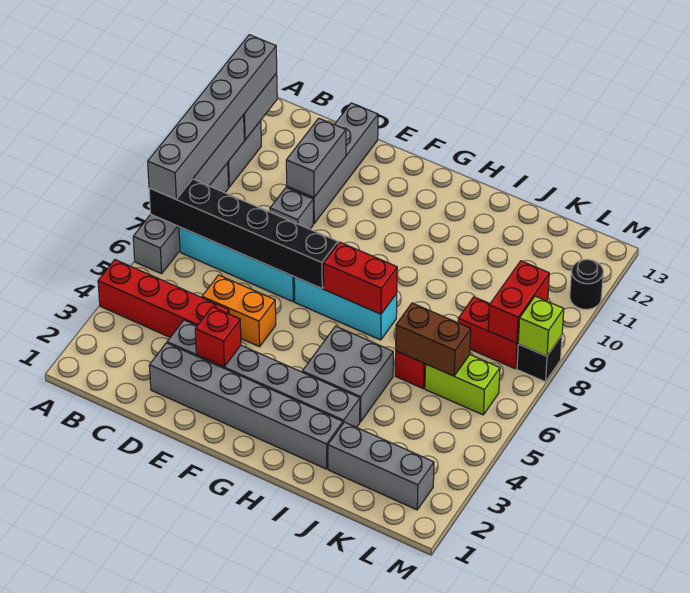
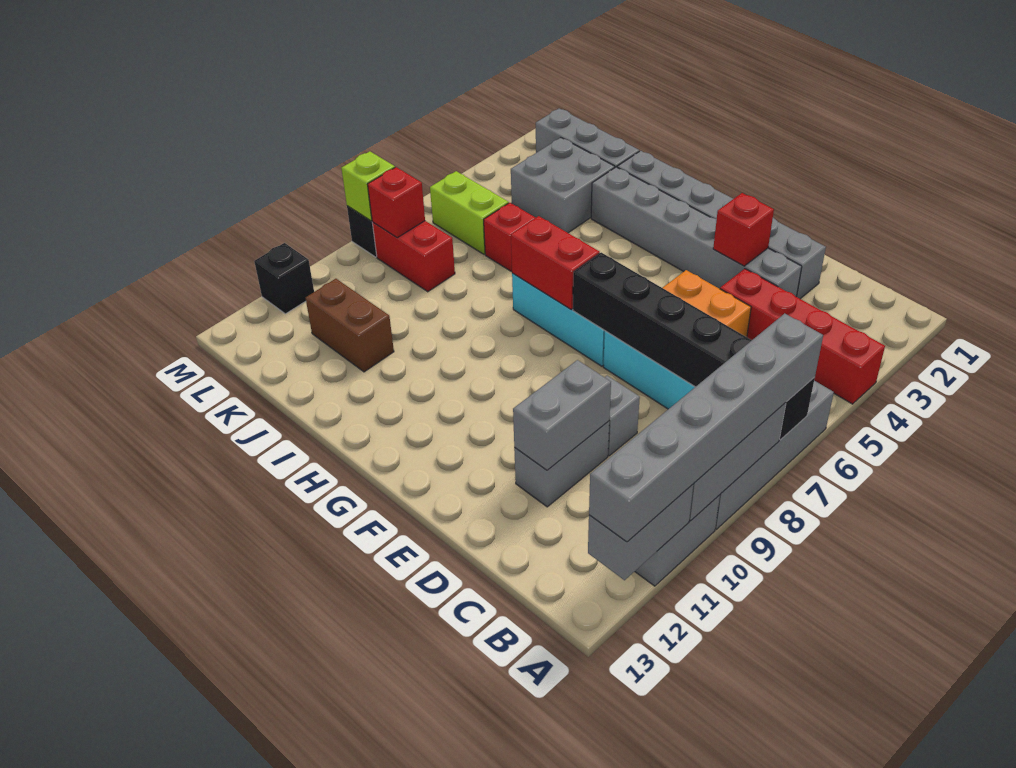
grey 1x4 brick [287,103,378,223] -> grey 1x2 brick [514,421,609,507]
grey 2x2 brick [302,326,393,422] -> grey 2x2 brick moved to [511,138,615,233]
brown 1x2 brick [396,303,471,376] -> brown 1x2 brick moved to [306,279,394,372]
red 1x2 brick [488,261,549,343] -> red 1x1 brick [368,167,425,238]
black 1x1 round brick [570,259,603,309] -> black 1x1 brick [254,243,314,314]

